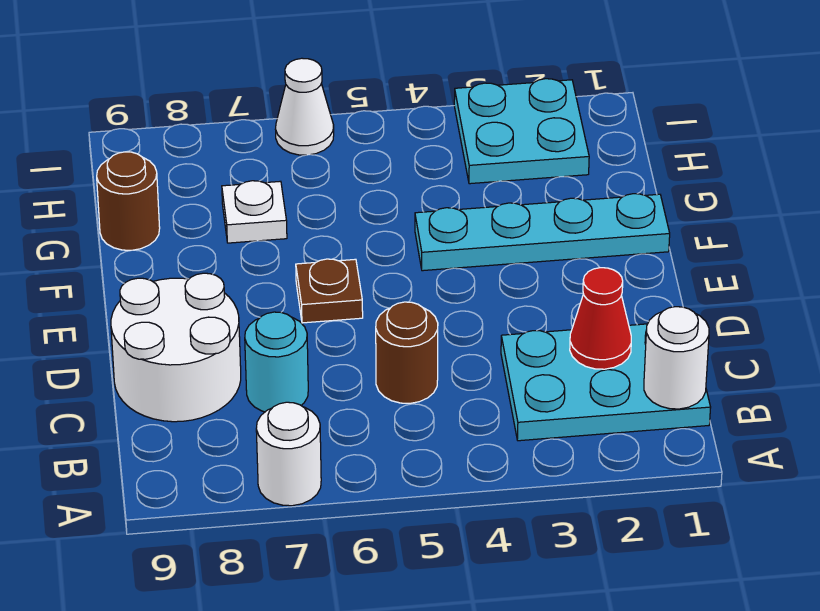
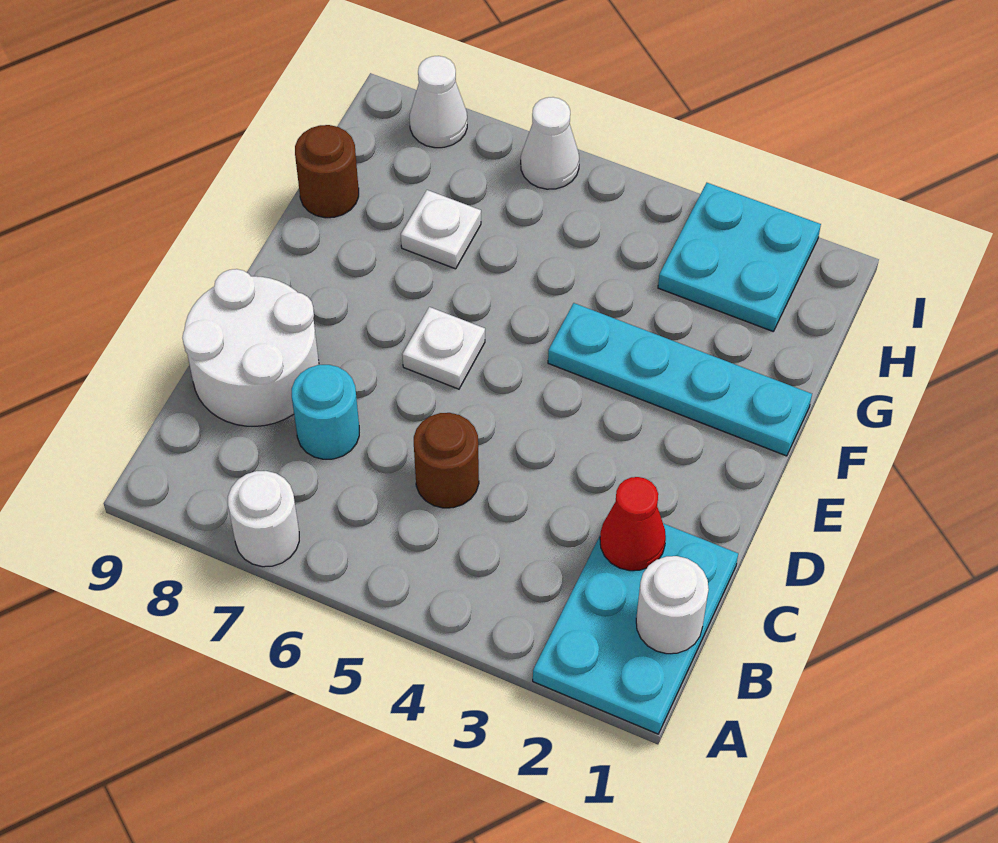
cyan 2x3 plate [501,324,711,441] -> cyan 2x3 plate turned to [533,524,738,734]
brown 1x1 plate [296,259,363,323] -> white 1x1 plate [402,307,485,389]
none -> white 1x1 cone [410,56,467,148]

